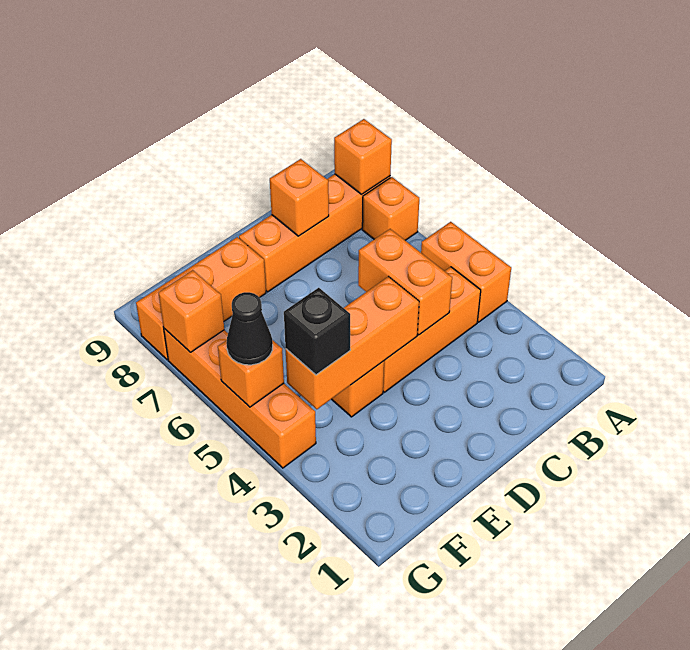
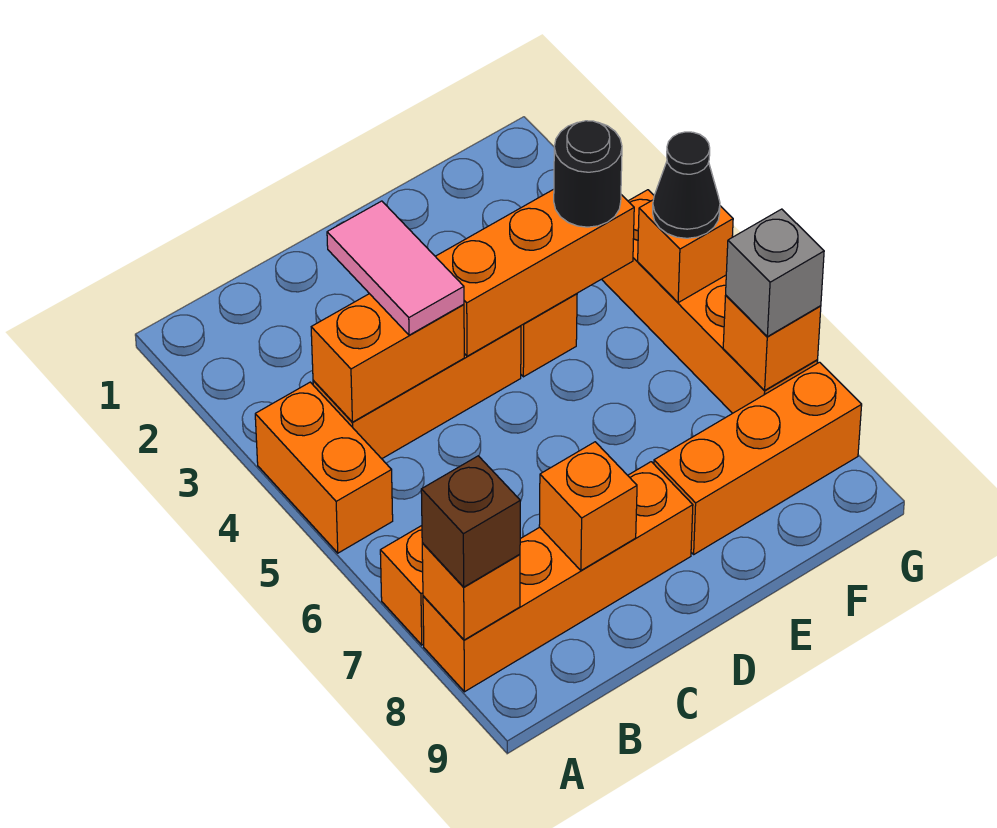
none -> brown 1x1 brick [421,456,520,587]
none -> pink 1x2 tile [327,201,464,335]
orange 1x2 brick [358,229,452,335] -> orange 1x2 brick turned to [311,294,464,422]
black 1x1 brick [284,288,350,375] -> black 1x1 round brick [554,121,622,227]
none -> grey 1x1 brick [726,209,824,337]

